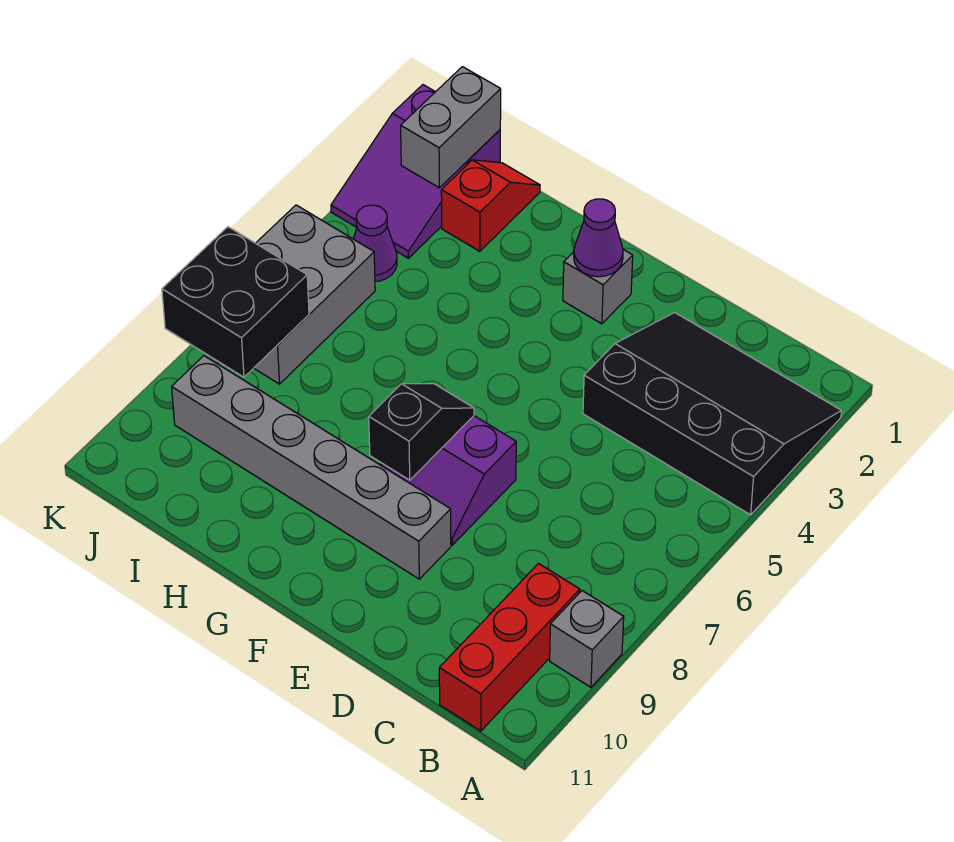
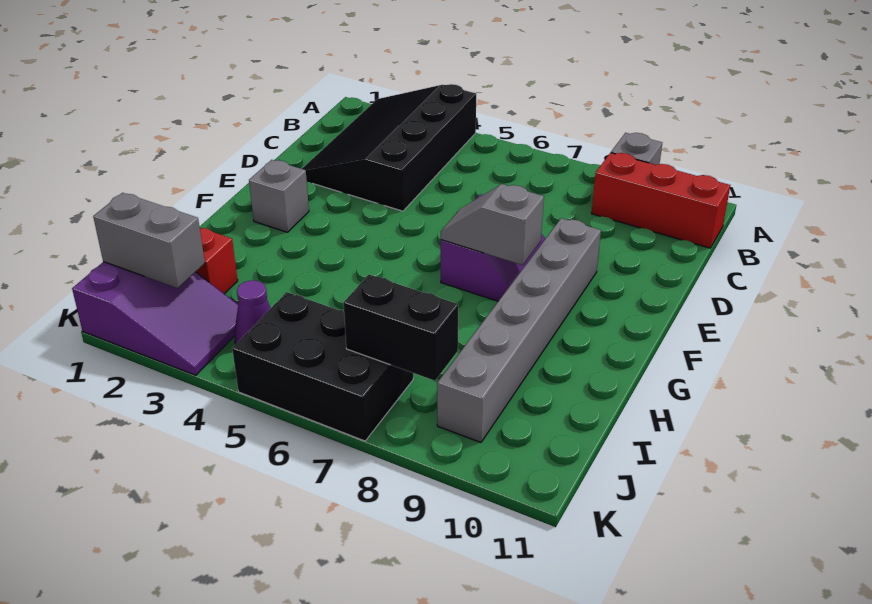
purple 1x1 cone [574,199,623,277] -> none
black 1x2 slope [369,384,474,480] -> grey 1x2 slope [441,184,544,265]
grey 2x3 brick [254,205,375,384] -> black 2x3 brick [232,292,413,441]
black 2x2 brick [162,227,309,377] -> black 1x2 brick [344,275,458,381]

